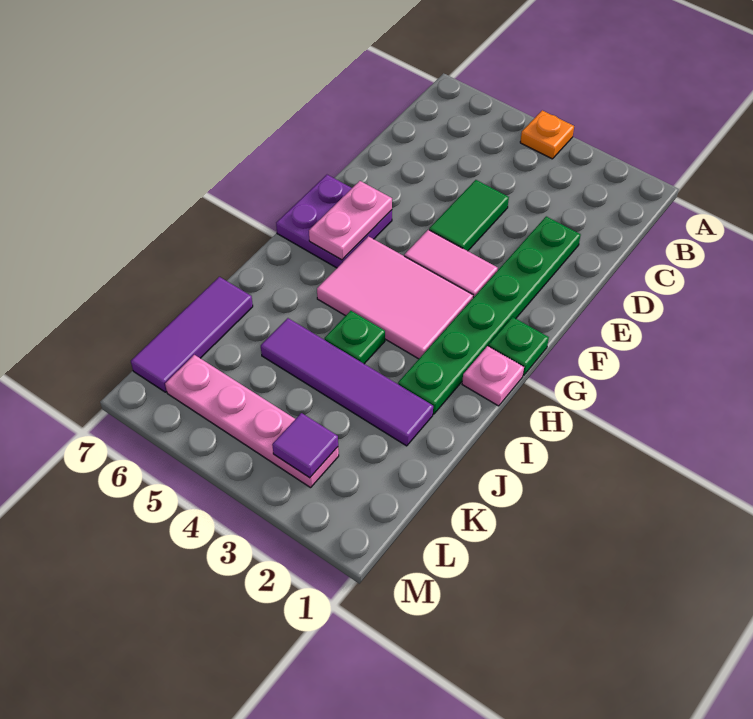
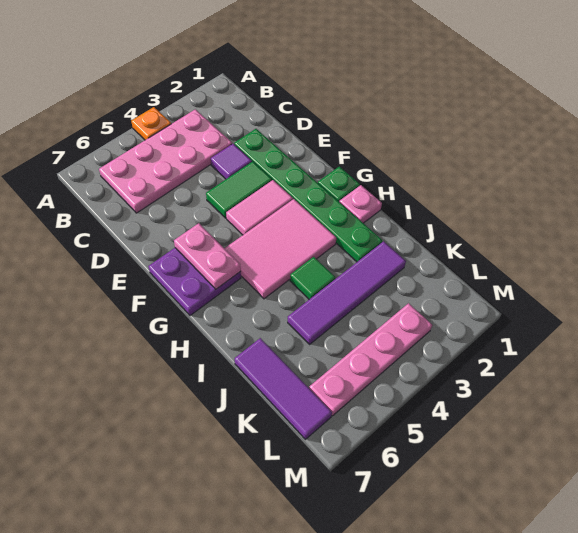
none -> pink 2x4 plate [99,109,232,213]
green 1x2 tile [429,180,509,251] -> green 1x2 tile turned to [206,162,272,218]
green 1x1 plate [325,311,385,364] -> green 1x1 tile [290,257,335,299]
purple 1x1 tile [272,413,338,478] -> purple 1x1 tile moved to [211,144,252,179]

